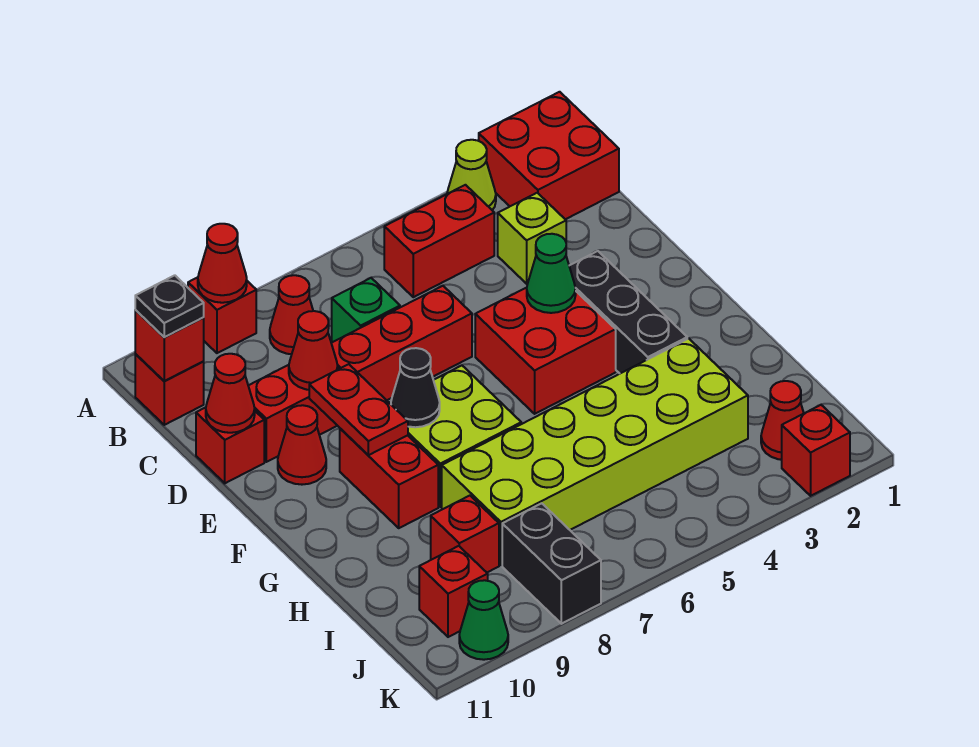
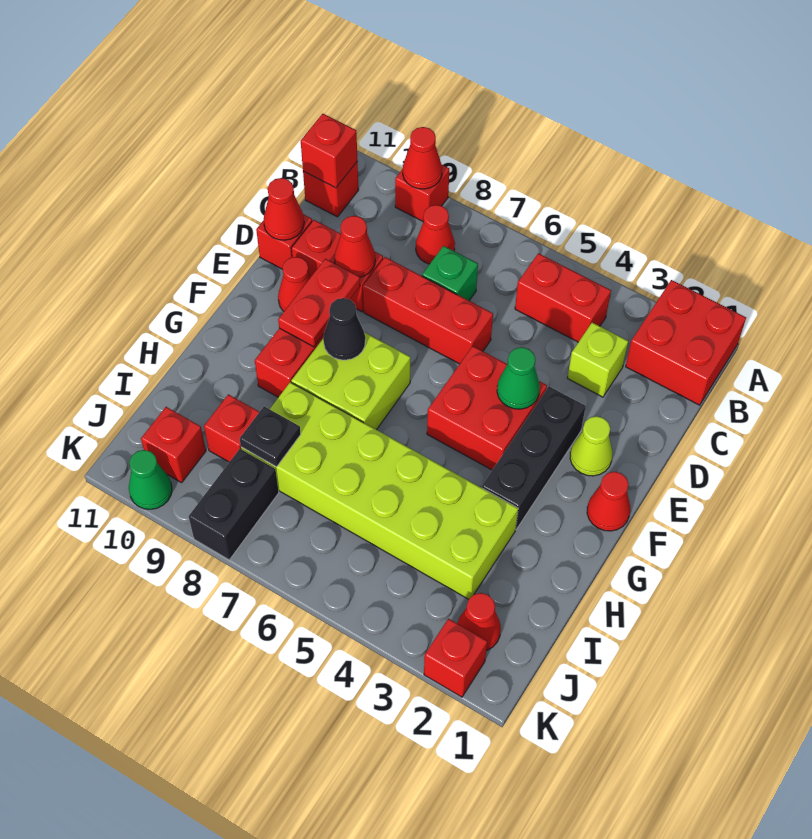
lime 1x1 cone [447,140,496,210] -> lime 1x1 cone moved to [570,416,613,476]
black 1x1 plate [135,275,204,337] -> black 1x1 plate moved to [240,407,301,467]
none -> red 1x1 cone [587,472,630,531]

